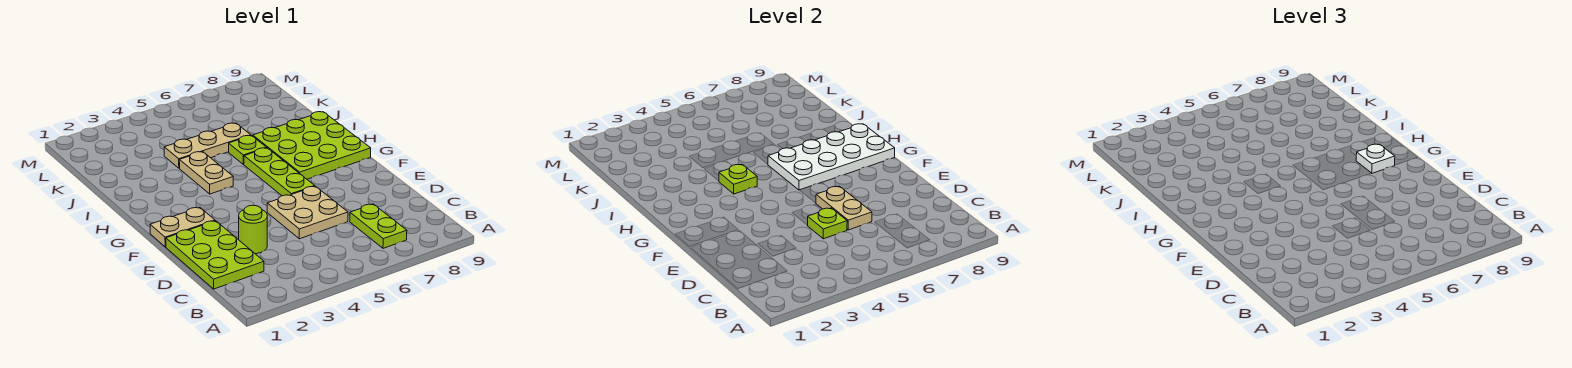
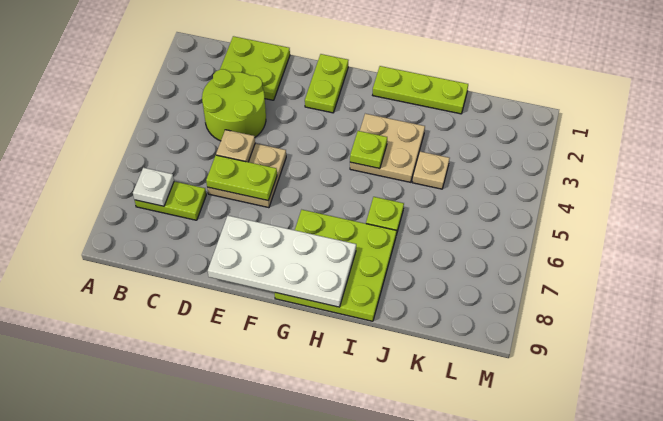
lime 2x3 plate [166,221,264,289] -> lime 2x2 plate [220,36,290,100]
lime 1x1 round brick [239,205,267,254] -> lime 2x2 round brick [202,69,266,141]
lime 1x1 plate [808,208,847,239] -> tan 1x1 plate [216,130,255,162]
tan 1x2 plate [816,186,872,230] -> lime 1x2 plate [206,155,277,201]
tan 1x2 plate [150,207,215,247] -> lime 1x2 plate [305,54,348,113]
lime 1x3 plate [244,148,315,196] -> lime 1x3 plate moved to [373,66,468,114]
white 2x4 plate [768,124,895,190] -> white 2x4 plate turned to [208,216,356,307]
white 1x1 plate [1356,144,1395,173] -> white 1x1 plate moved to [133,168,174,206]
tan 1x2 plate [179,152,233,194] -> tan 2x2 plate [350,114,425,182]
tan 1x3 plate [164,123,251,168] -> tan 1x1 plate [412,152,450,189]

